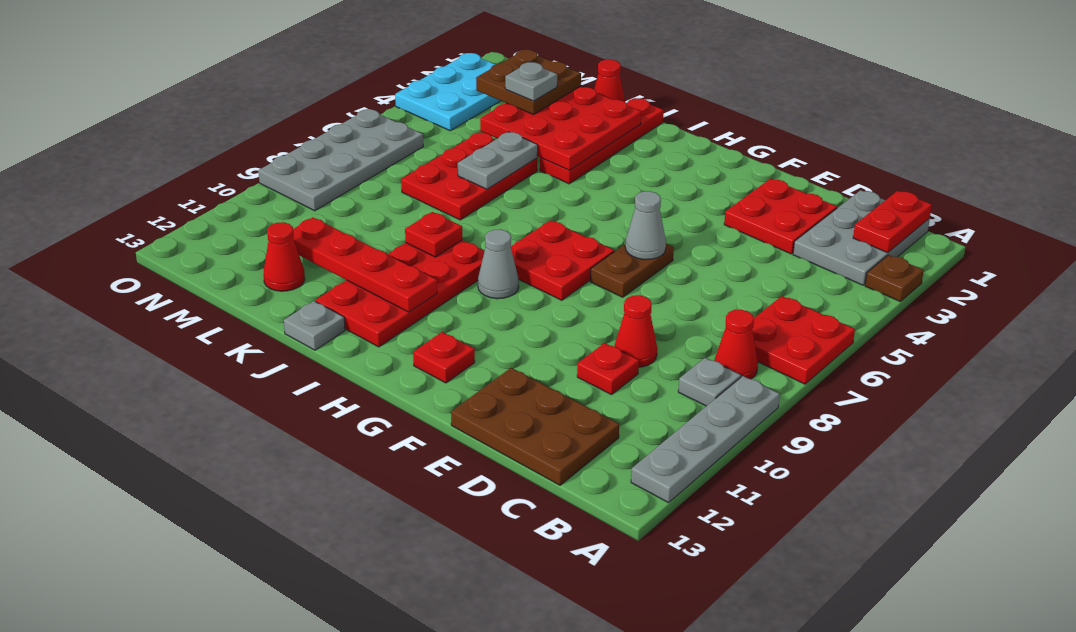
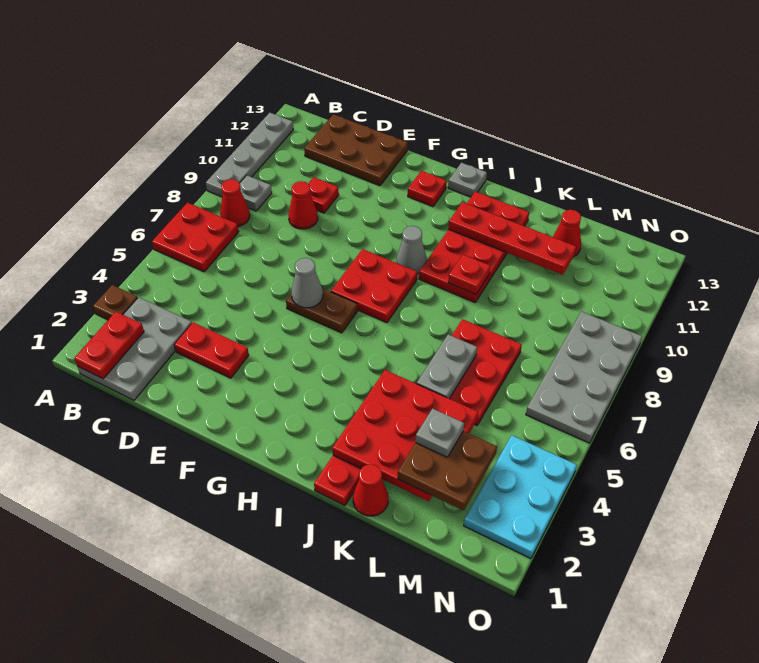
red 2x2 plate [724,179,837,254] -> red 1x2 plate [174,322,249,378]
brown 1x2 plate [590,244,674,297] -> brown 1x2 plate turned to [286,289,358,333]
grey 1x1 plate [284,301,345,350] -> grey 1x1 plate moved to [448,163,487,197]

